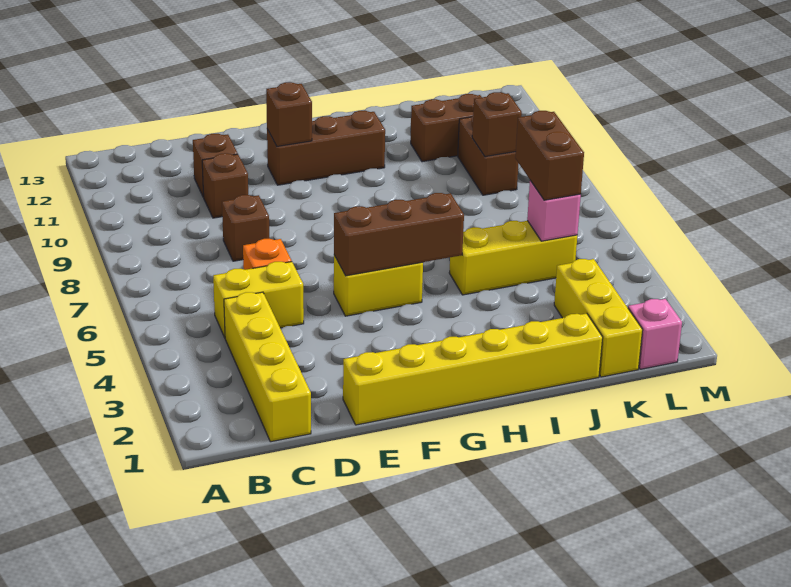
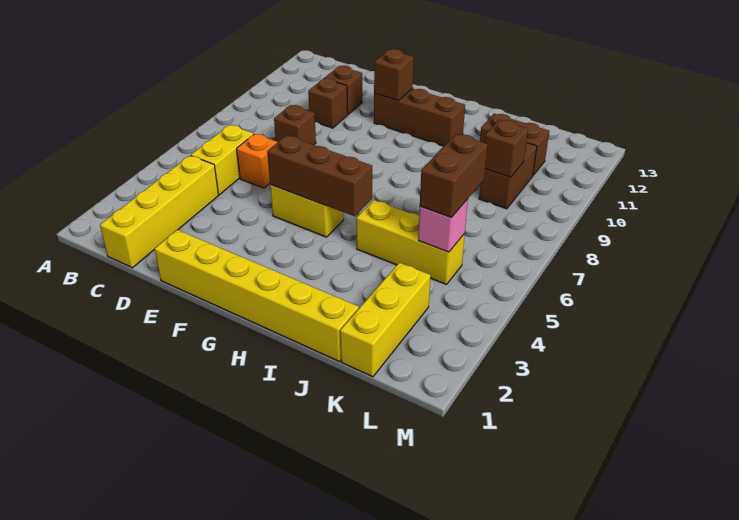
yellow 1x2 brick [213,262,304,337] -> yellow 1x2 brick turned to [191,125,254,195]
pink 1x1 brick [628,299,682,369] -> none

